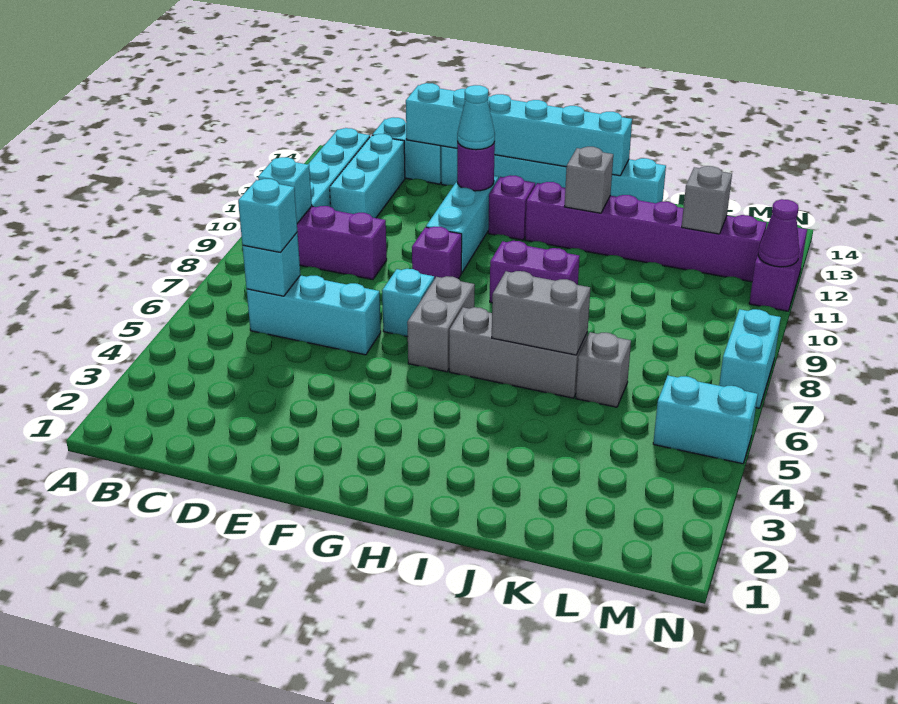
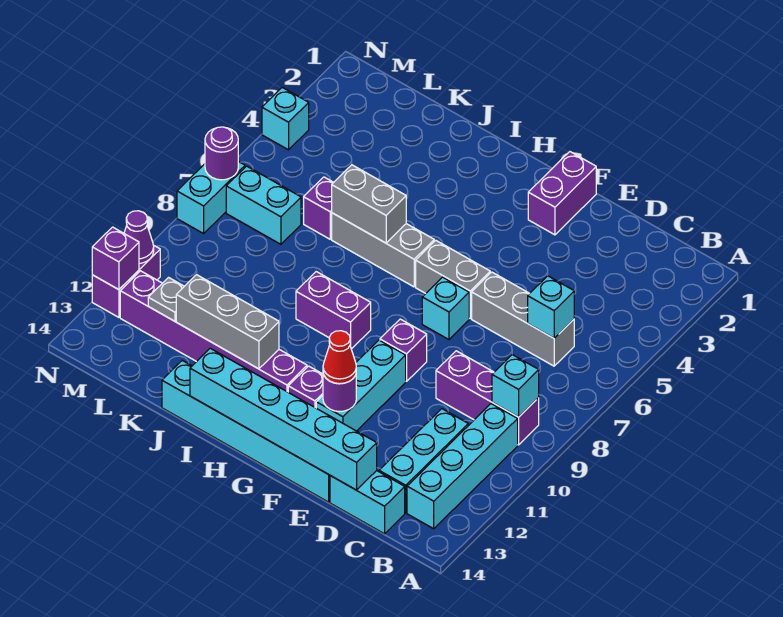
cyan 1x3 brick [247,275,381,355] -> grey 1x3 brick [472,272,574,366]
cyan 1x1 brick [238,179,297,252] -> cyan 1x1 brick moved to [262,87,309,150]
none -> purple 1x2 brick [528,152,596,235]
cyan 1x1 cone [457,85,495,150] -> red 1x1 cone [323,331,356,384]
grey 1x2 brick [407,276,475,372] -> grey 1x2 brick turned to [416,240,490,318]
grey 1x1 brick [565,147,613,213] -> grey 1x3 brick [176,275,279,369]
grey 1x1 brick [576,332,631,407] -> purple 1x1 brick [304,177,334,239]
grey 1x1 brick [682,166,732,234] -> grey 1x1 plate [148,278,184,321]
cyan 1x2 brick [653,376,758,464] -> cyan 1x2 brick moved to [226,166,301,244]
none -> purple 1x1 round brick [205,127,238,180]
none -> purple 1x1 brick [92,227,139,290]

